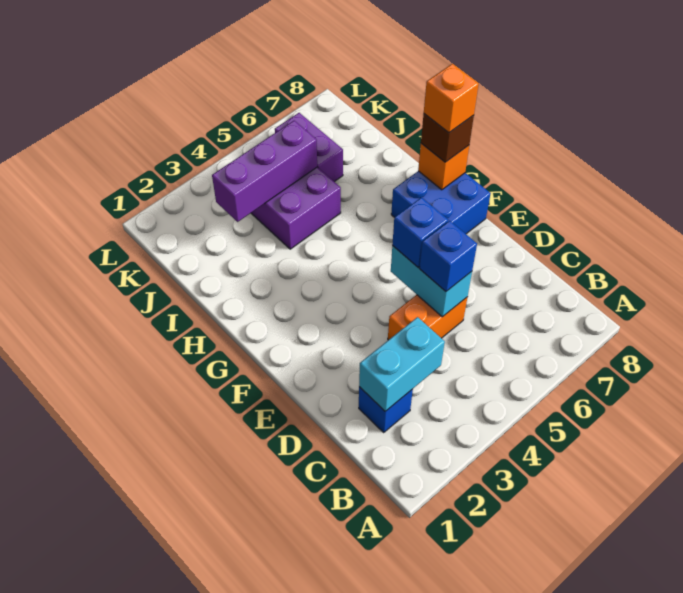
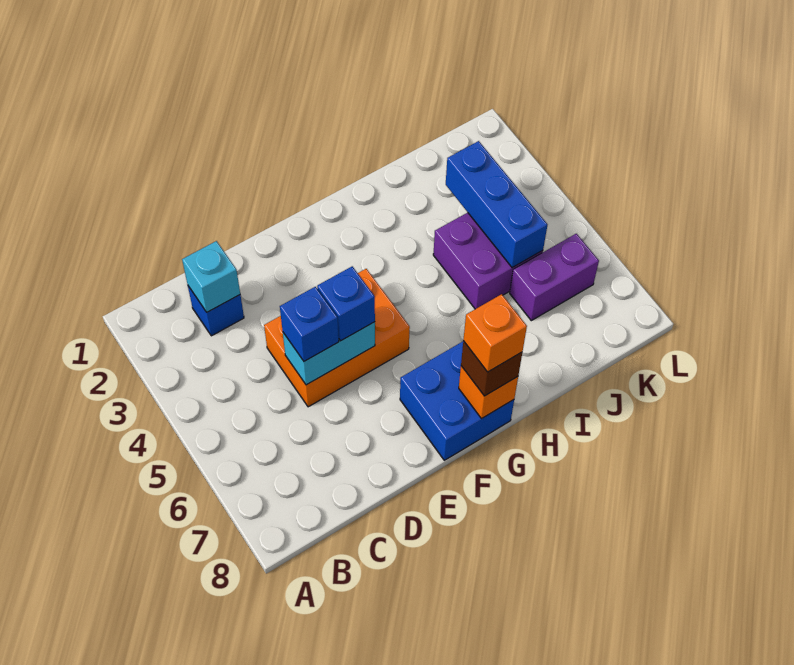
cyan 1x2 brick [359,317,445,411] -> cyan 1x1 brick [182,241,240,312]
orange 1x2 brick [388,295,467,340] -> orange 2x3 brick [264,269,410,407]
purple 1x3 brick [212,121,317,222] -> blue 1x3 brick [446,141,547,268]

